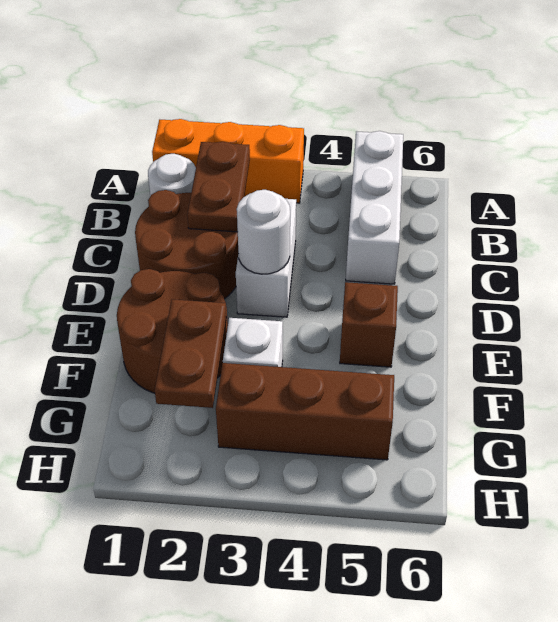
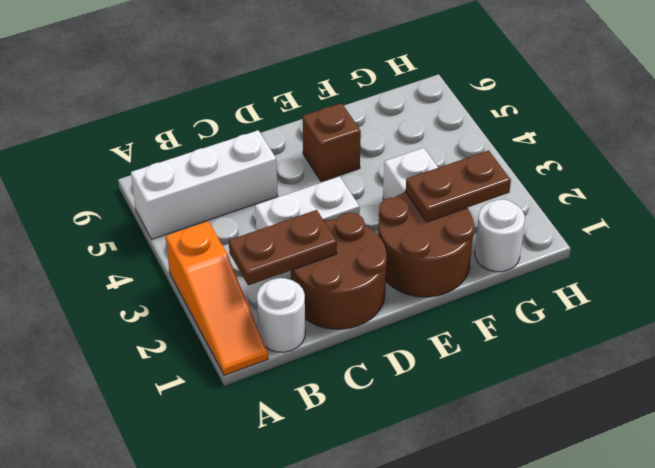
orange 1x3 brick [152,119,304,203] -> orange 1x3 slope [165,221,268,376]
white 1x1 round brick [237,190,290,274] -> white 1x1 round brick moved to [475,199,525,272]
brown 1x3 brick [216,363,394,460] -> none

